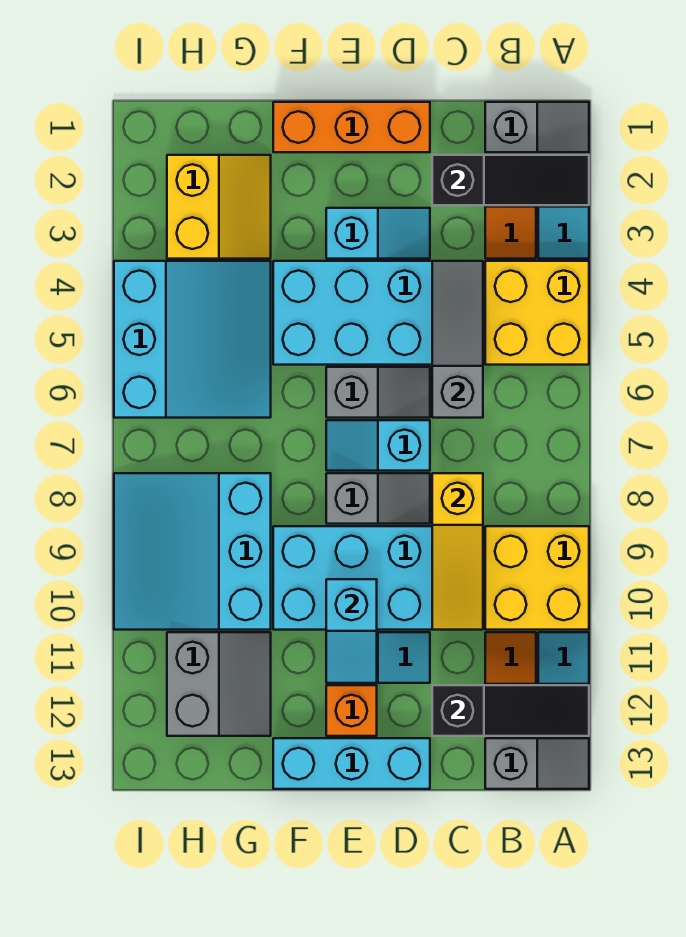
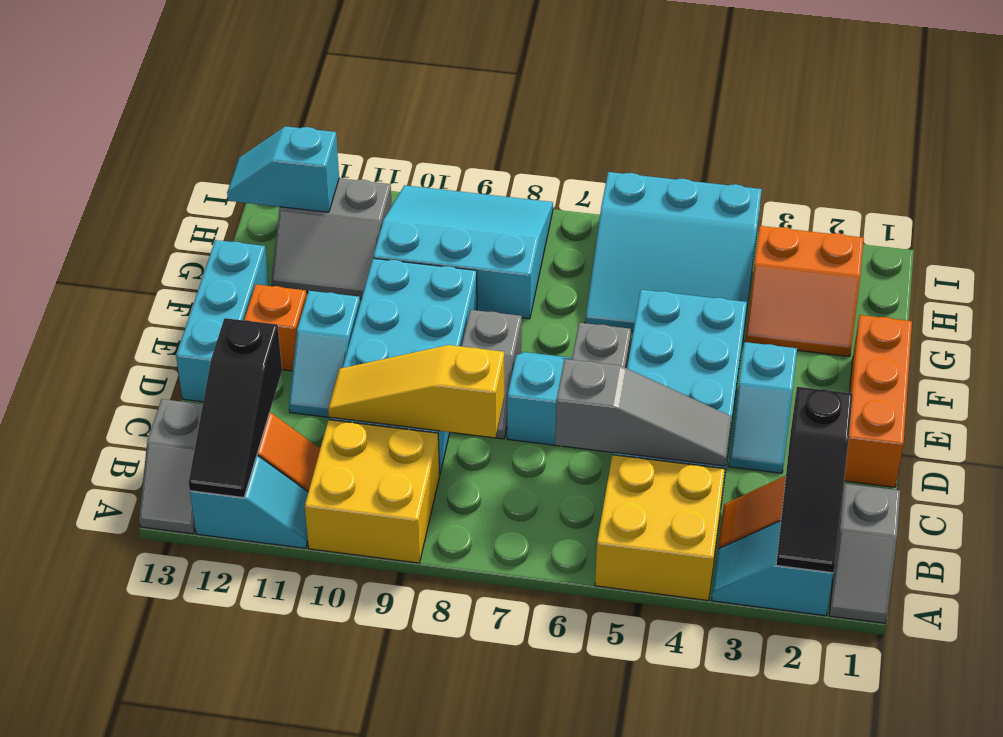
cyan 1x2 slope [326,579,377,683] -> cyan 1x2 slope moved to [227,126,339,212]
yellow 2x2 slope [167,155,271,259] -> orange 2x2 slope [745,226,864,357]

